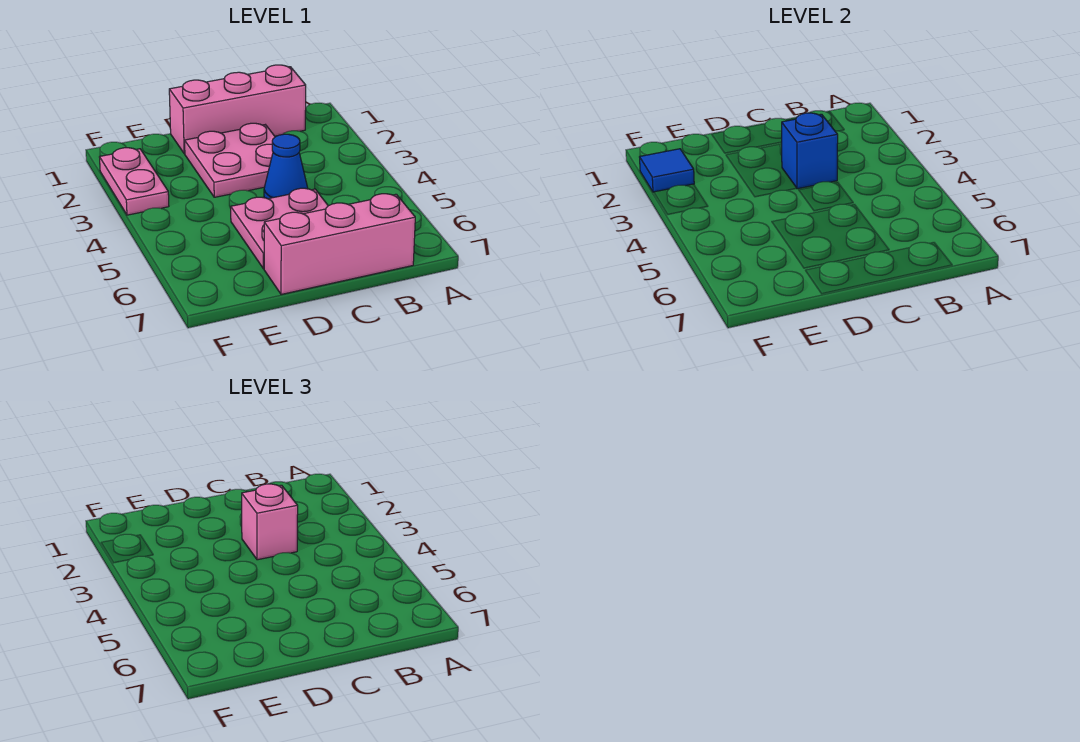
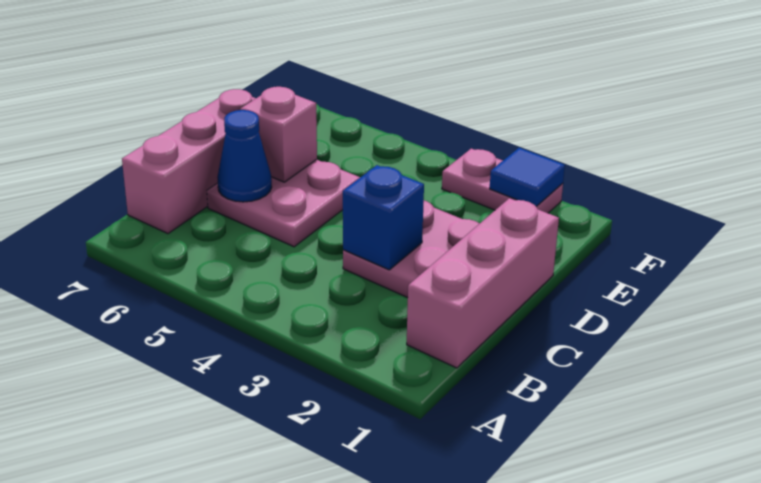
pink 1x1 brick [242,484,298,560] -> pink 1x1 brick moved to [240,87,317,182]
blue 1x1 cone [264,134,308,199] -> blue 1x1 cone moved to [217,110,272,202]

